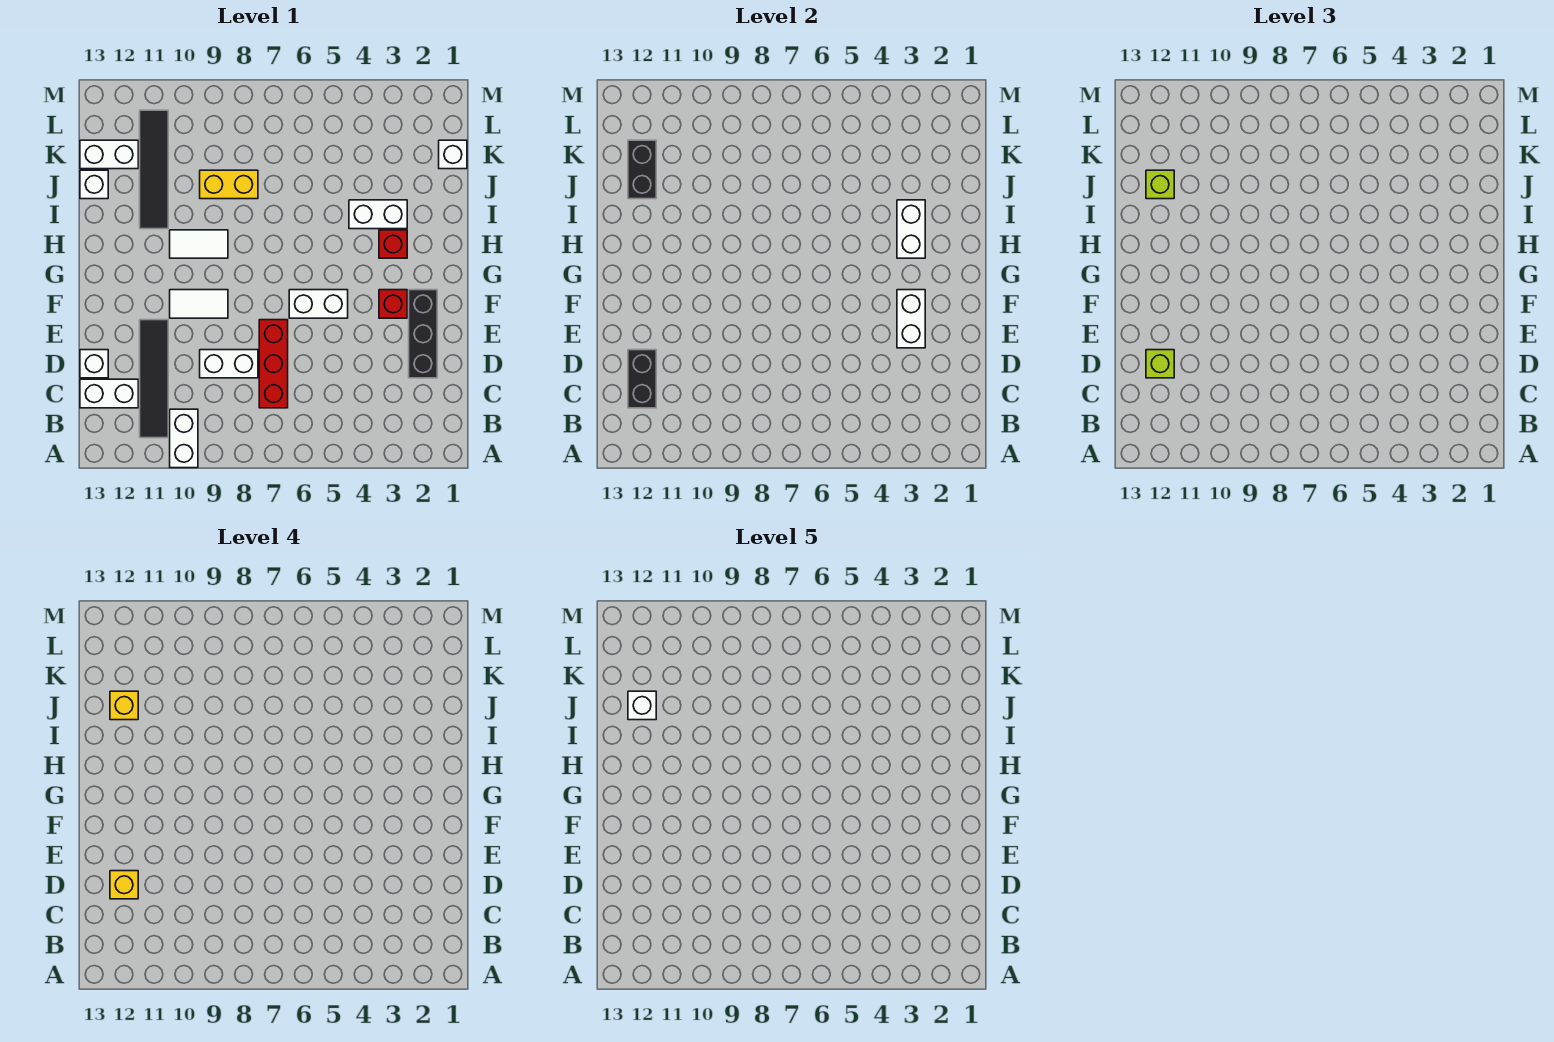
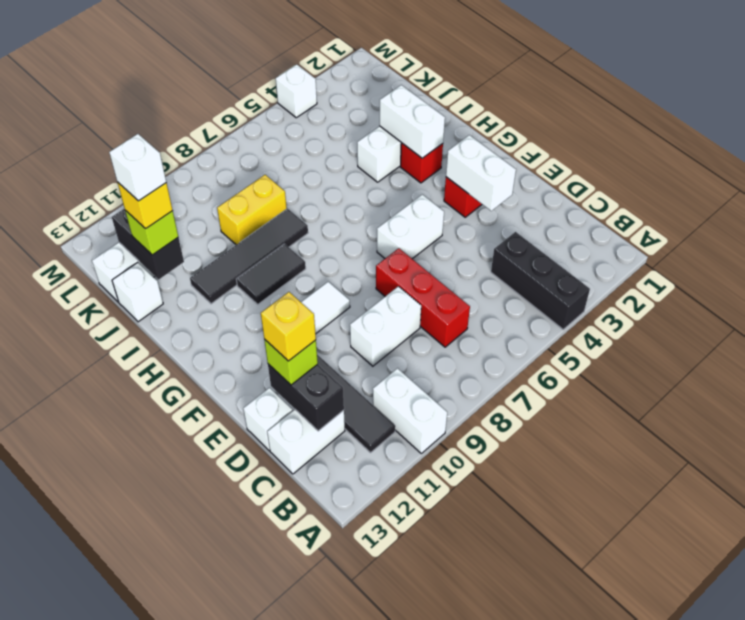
black 1x3 brick [409,290,437,378] -> black 1x3 brick moved to [491,232,590,329]
white 1x2 tile [170,230,228,258] -> black 1x2 tile [236,244,306,304]
black 1x4 tile [140,110,168,229] -> black 1x4 tile turned to [190,209,308,304]
white 1x1 brick [439,140,467,169] -> white 1x1 brick moved to [276,65,317,118]

